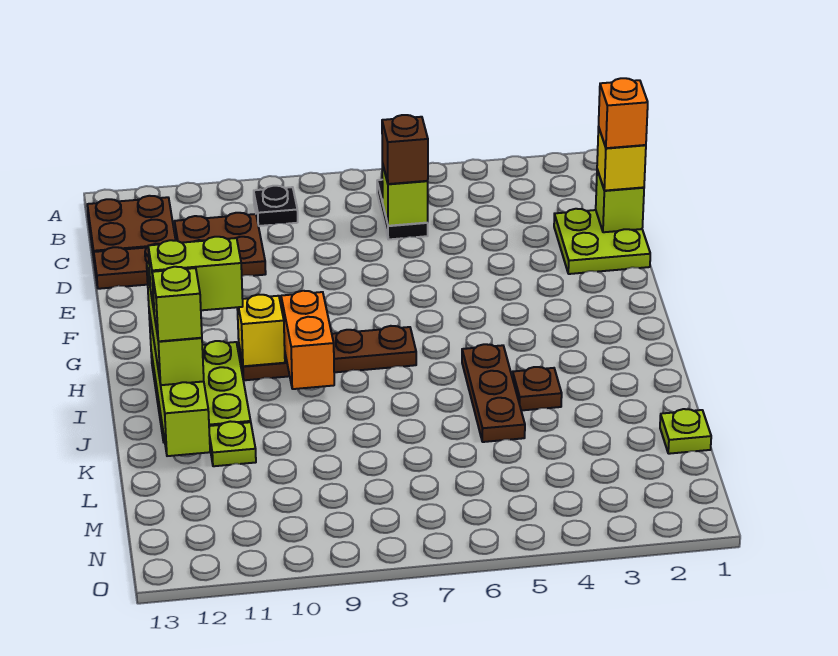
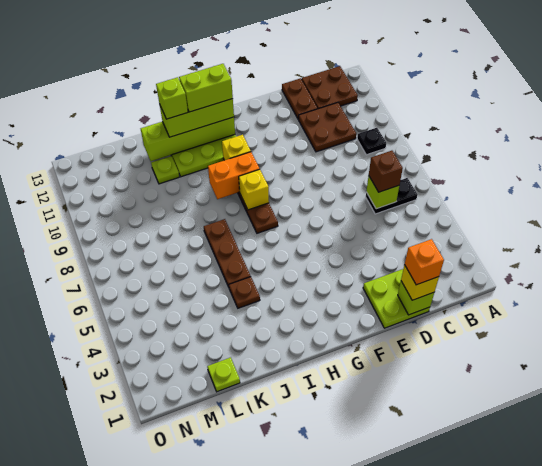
none -> yellow 1x1 brick [239,169,269,210]
brown 1x3 plate [462,344,525,442] -> brown 1x3 plate turned to [204,219,251,287]
lime 1x2 brick [148,237,243,310] -> lime 1x2 brick turned to [179,64,233,112]

